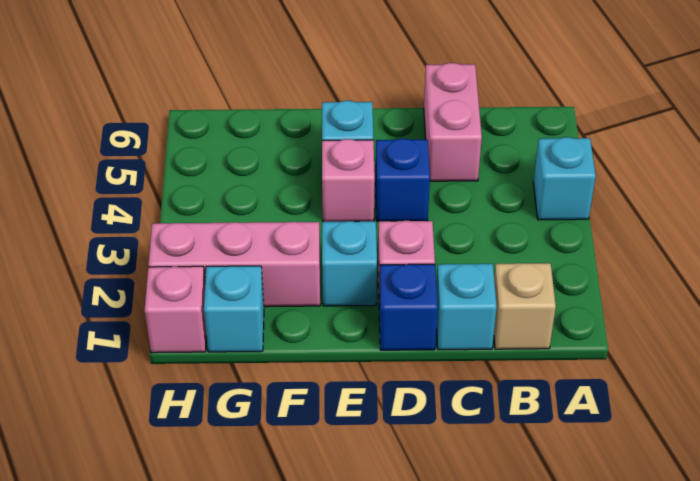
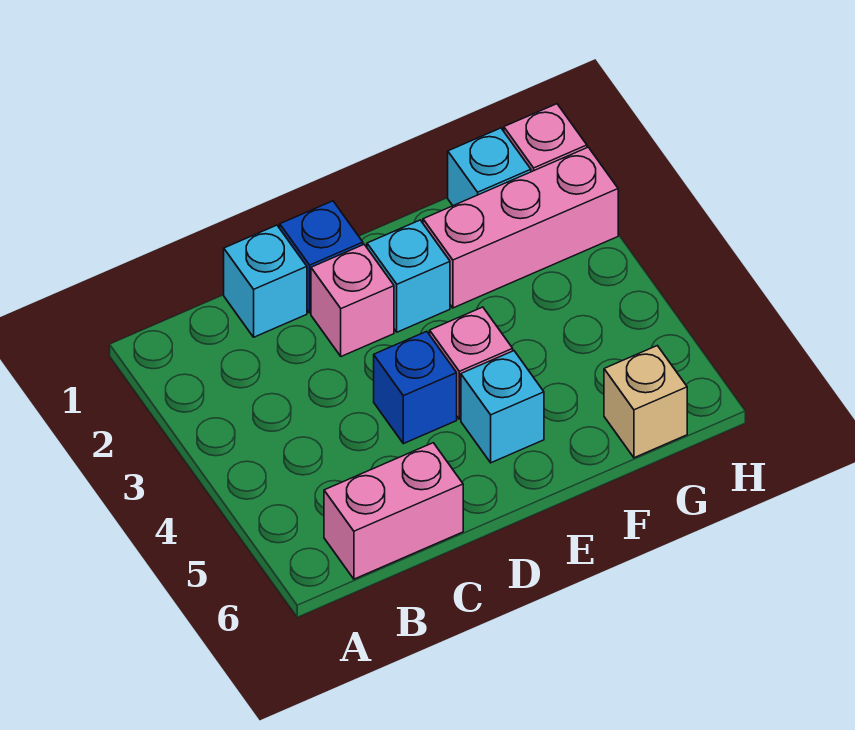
cyan 1x1 brick [533,137,596,220] -> none
tan 1x1 brick [494,263,556,349] -> tan 1x1 brick moved to [604,346,687,458]
pink 1x2 brick [424,63,482,181] -> pink 1x2 brick turned to [324,443,463,579]

